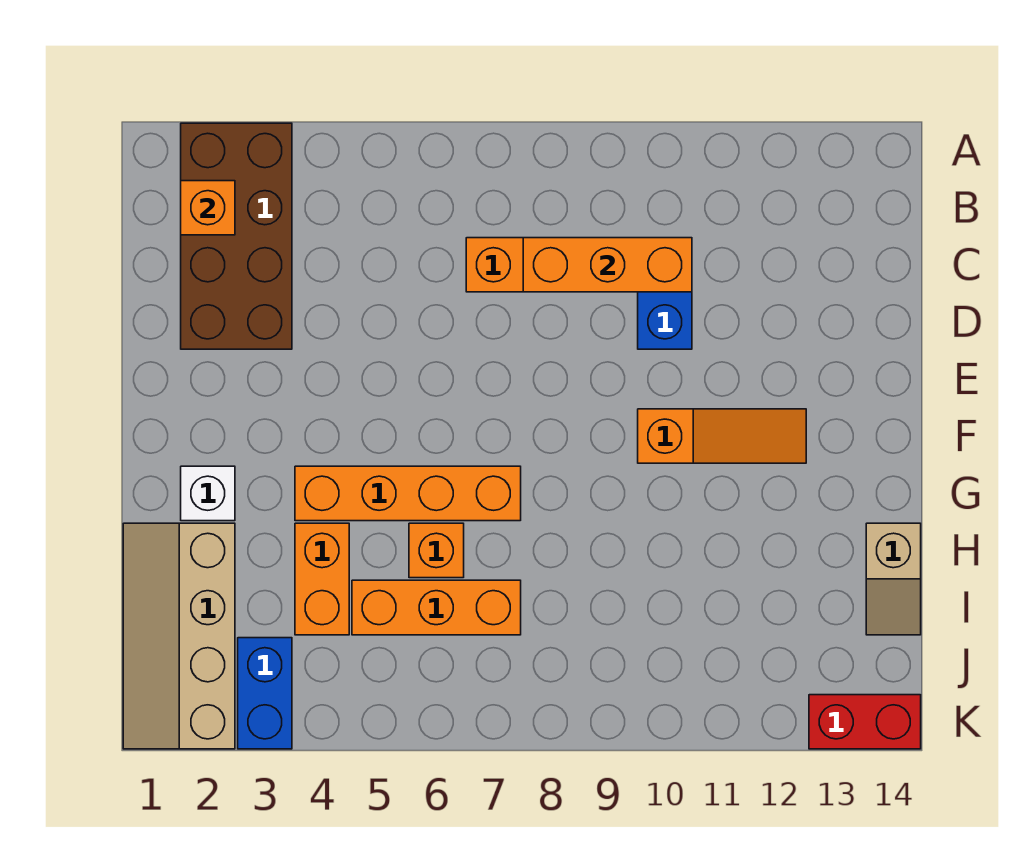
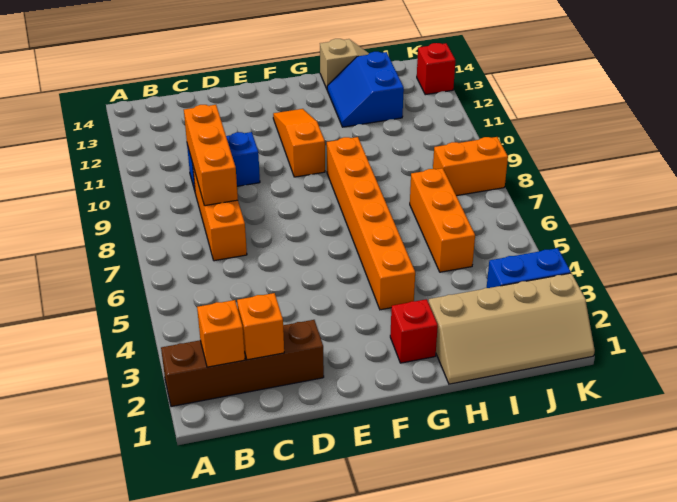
brown 2x4 brick [181,123,292,349] -> brown 1x4 brick [161,320,324,407]
white 1x1 brick [181,466,235,521] -> red 1x1 brick [390,299,438,363]
orange 1x4 brick [295,466,521,521] -> orange 1x6 brick [327,137,415,310]
orange 1x2 brick [295,523,349,635] -> orange 1x2 brick moved to [433,137,508,196]
orange 1x1 brick [409,523,464,578] -> orange 1x1 brick moved to [237,293,284,360]
none -> blue 2x2 slope [327,52,404,127]
red 1x2 brick [809,695,921,749] -> red 1x1 brick [417,43,455,95]

